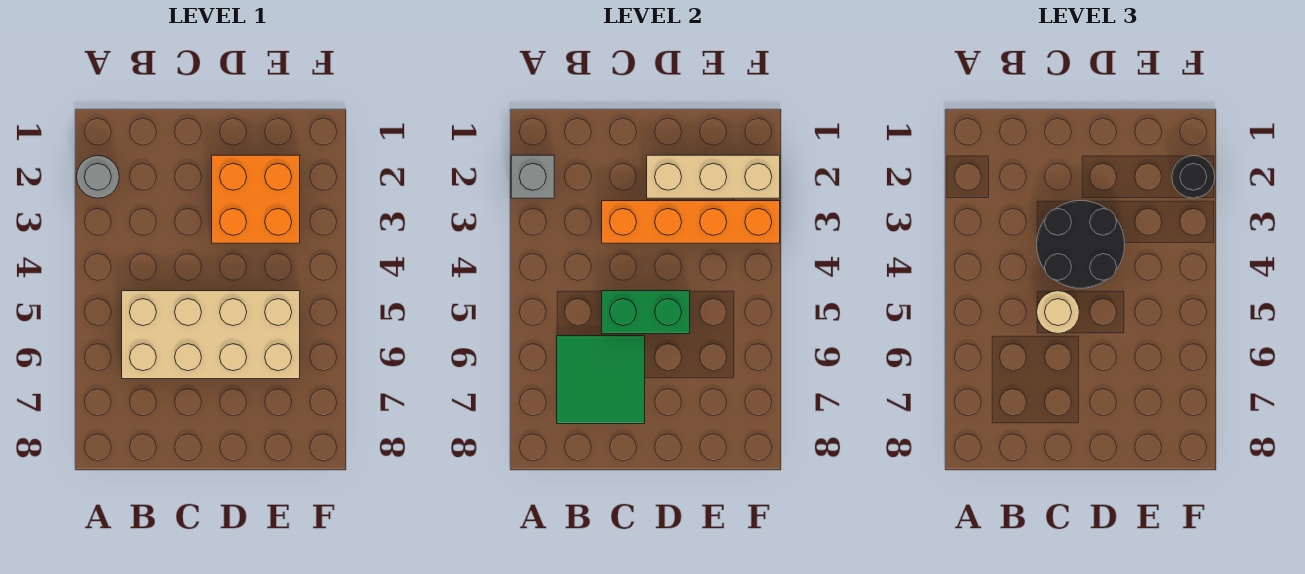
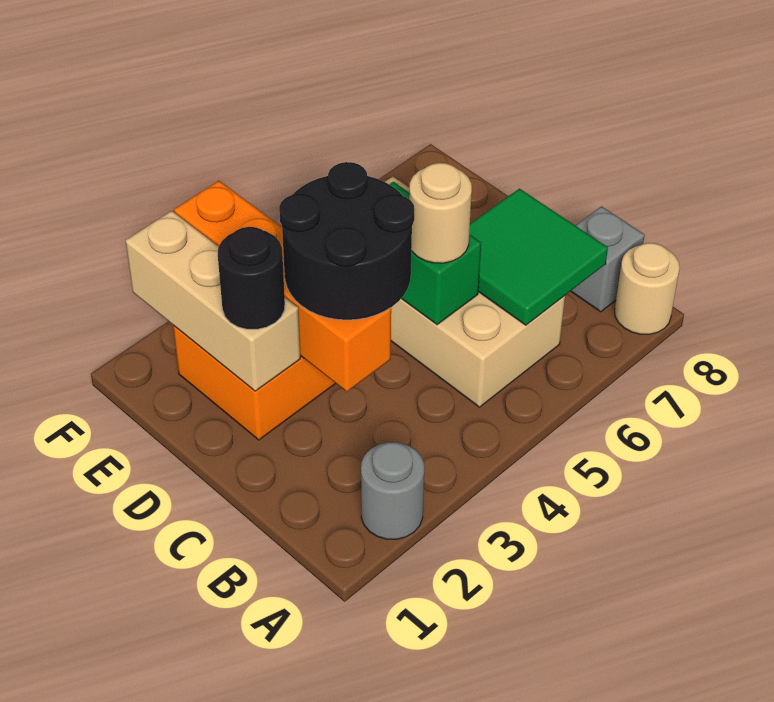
grey 1x1 brick [511,155,554,198] -> grey 1x1 brick moved to [571,206,645,312]
none -> tan 1x1 round brick [615,243,680,334]
black 1x1 round brick [1172,155,1215,198] -> black 1x1 round brick moved to [218,227,285,329]

